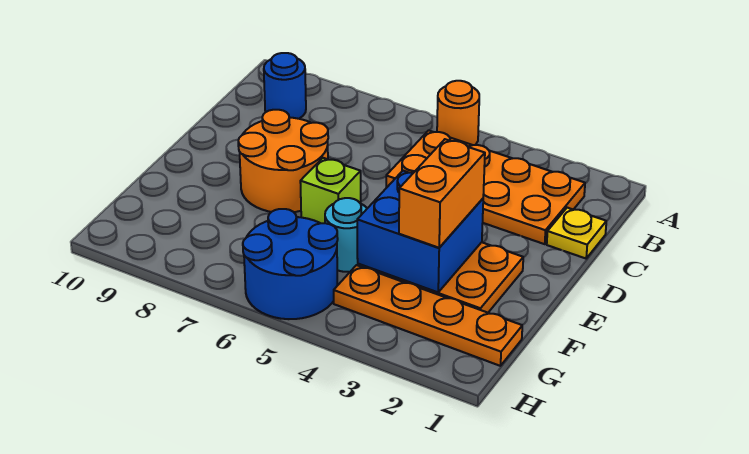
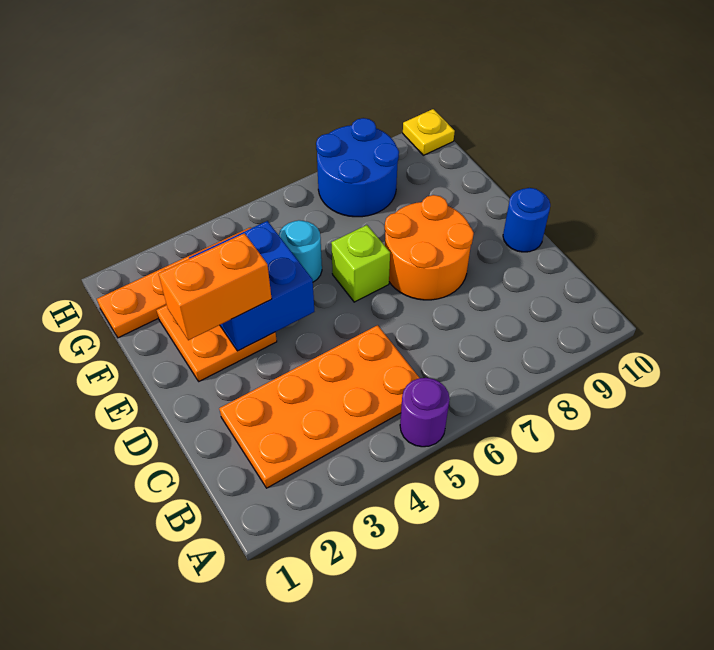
orange 1x1 round brick [437,81,479,145] -> purple 1x1 round brick [400,378,450,447]
blue 1x1 round brick [264,53,306,119] -> blue 1x1 round brick moved to [503,188,550,252]
yellow 1x1 plate [547,208,606,258] -> yellow 1x1 plate moved to [403,109,455,155]
orange 1x2 brick [399,139,485,248] -> orange 1x2 brick turned to [158,233,272,340]
blue 2x2 round brick [243,209,338,319] -> blue 2x2 round brick moved to [316,118,399,217]

